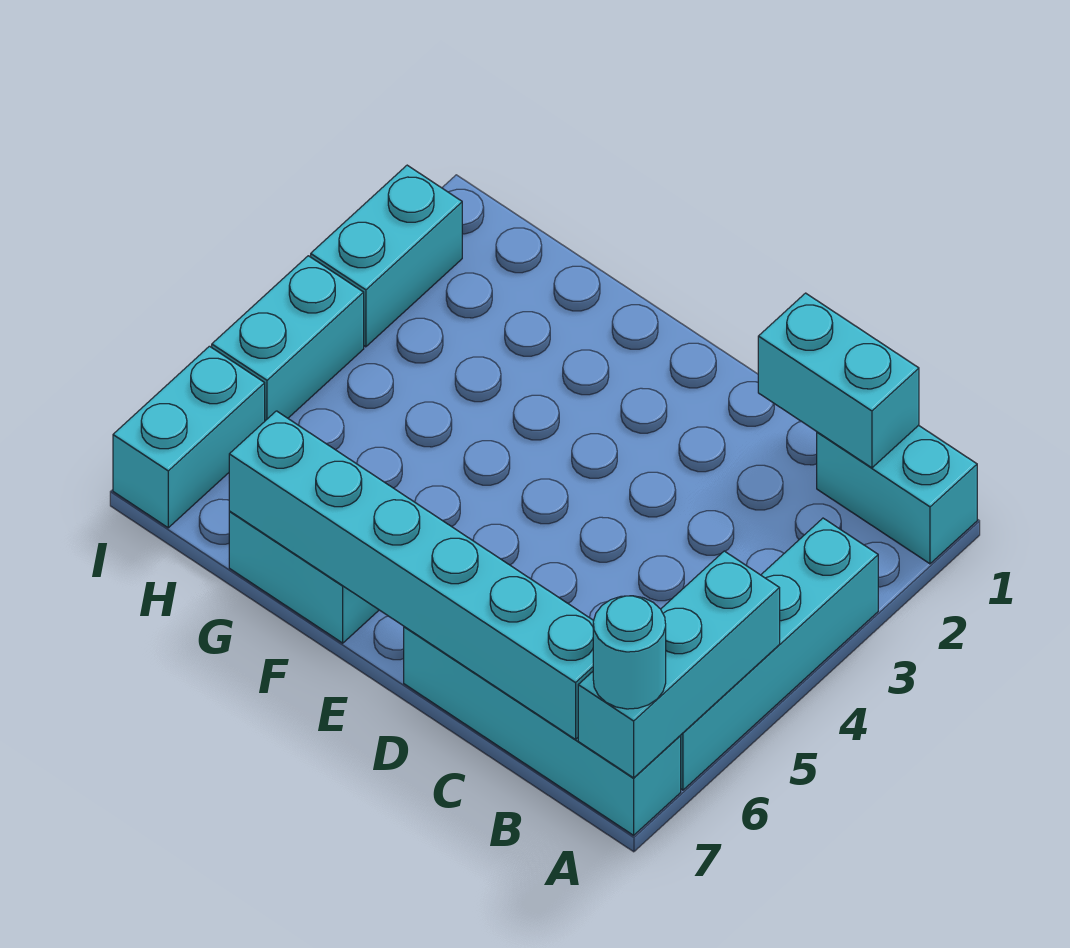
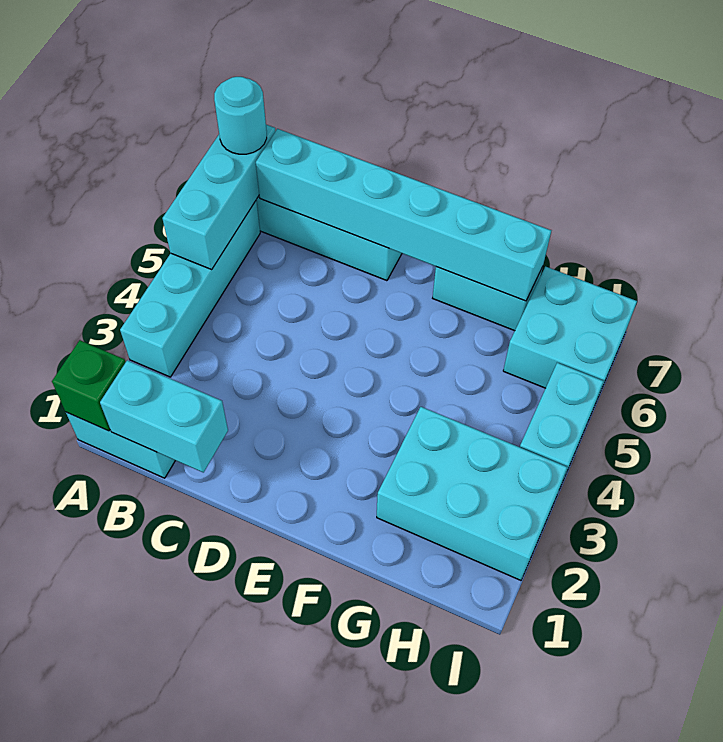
none -> green 1x1 brick [52,340,126,431]
cyan 1x2 brick [311,165,462,347] -> cyan 2x3 brick [377,407,567,580]
cyan 1x2 brick [113,346,265,528] -> cyan 2x2 brick [503,267,637,399]

